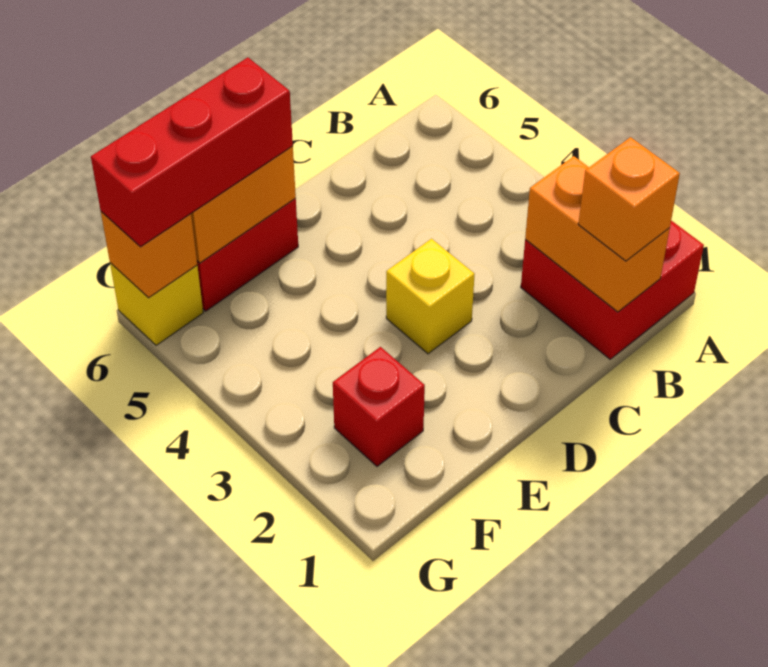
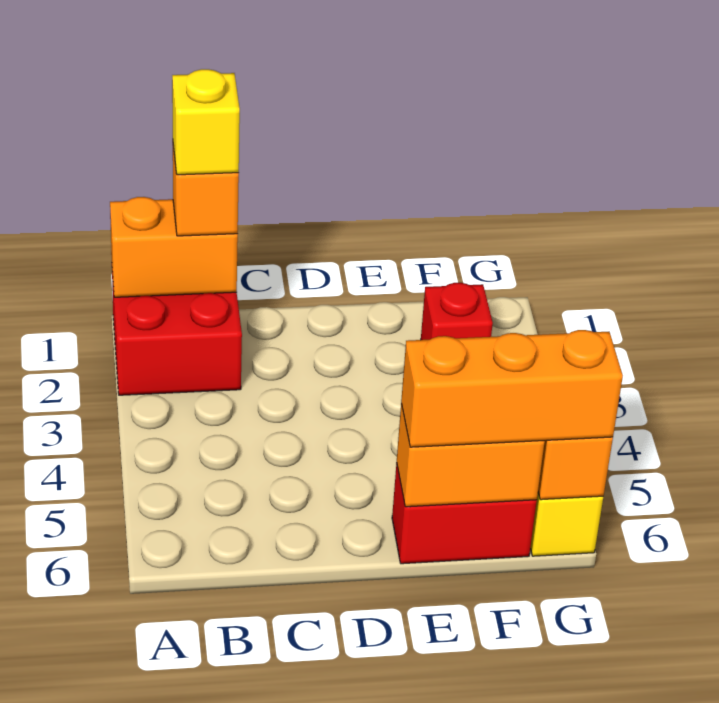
orange 1x2 brick [525,156,670,312] -> orange 1x2 brick turned to [110,197,238,297]
yellow 1x1 brick [386,239,475,354] -> yellow 1x1 brick moved to [172,69,240,175]
red 1x3 brick [91,57,293,247] -> orange 1x3 brick [401,330,623,447]

